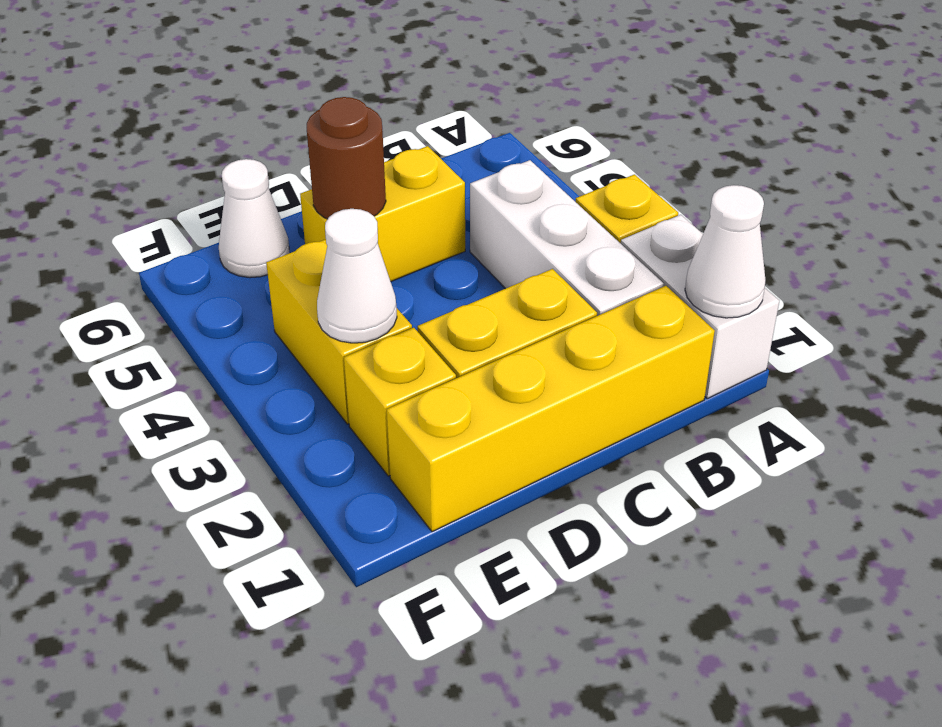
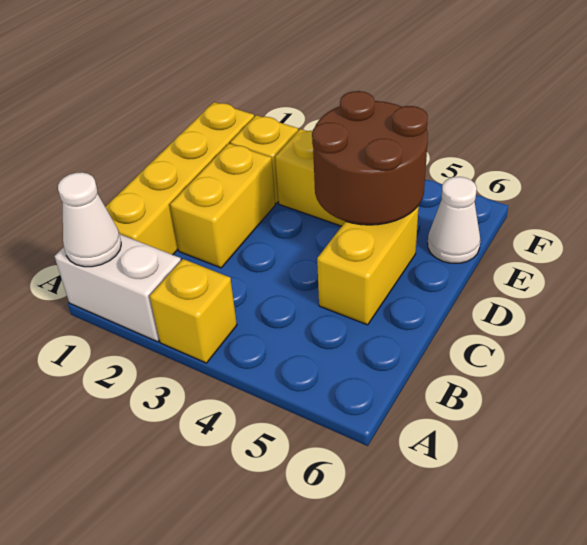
white 1x3 brick [470,160,664,316] -> none
brown 1x1 round brick [307,97,386,219] -> brown 2x2 round brick [312,91,428,225]
white 1x1 cone [317,209,397,343] -> none

